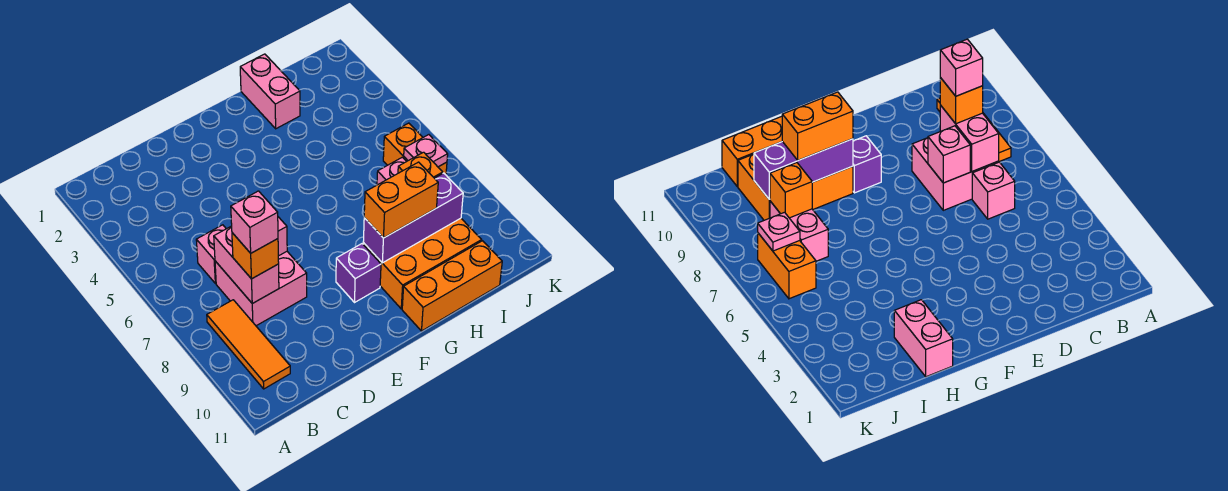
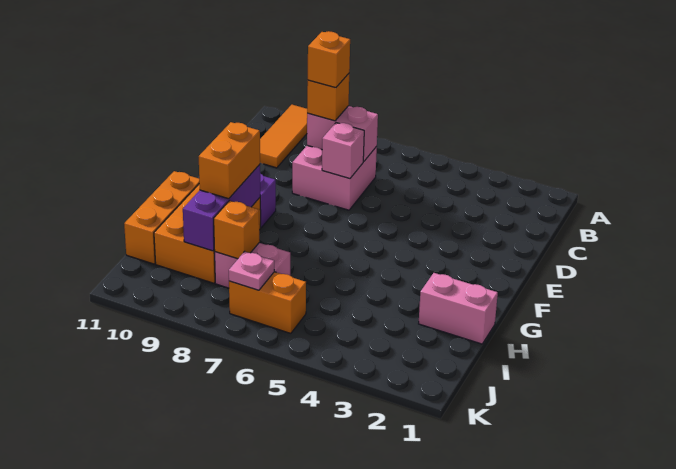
orange 1x3 tile [207,300,290,389] -> orange 1x3 tile turned to [260,105,307,168]
pink 1x1 brick [196,225,226,284] -> none
pink 1x1 brick [231,191,278,253] -> orange 1x1 brick [308,31,350,88]

